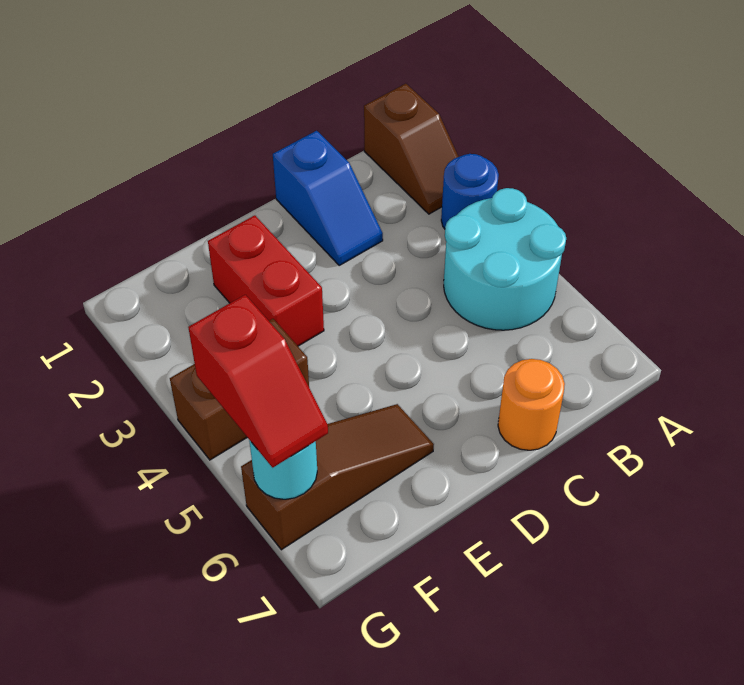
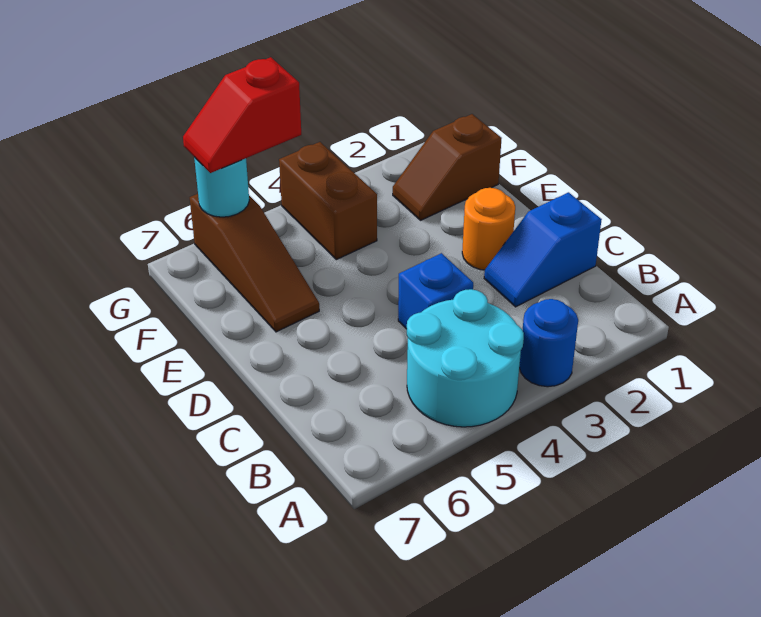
brown 1x2 slope [364,84,459,214] -> brown 1x2 slope moved to [393,114,502,220]
none -> blue 1x1 brick [398,253,473,329]
orange 1x1 round brick [498,359,565,450] -> orange 1x1 round brick moved to [462,188,515,270]
red 1x2 brick [208,215,324,346] -> none

